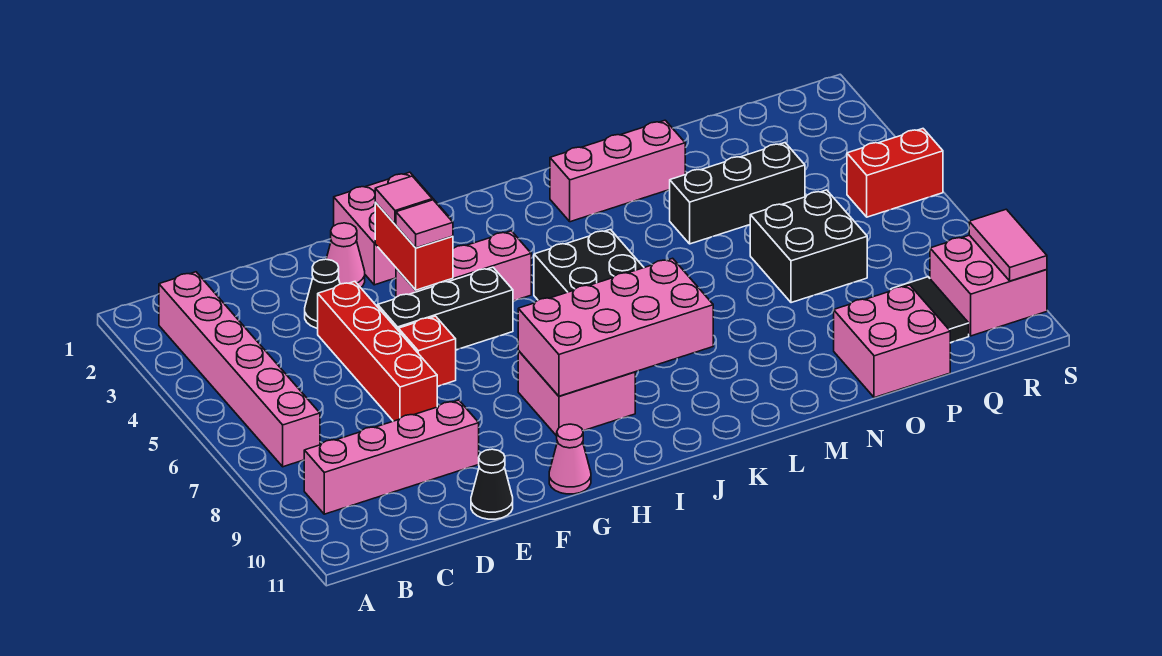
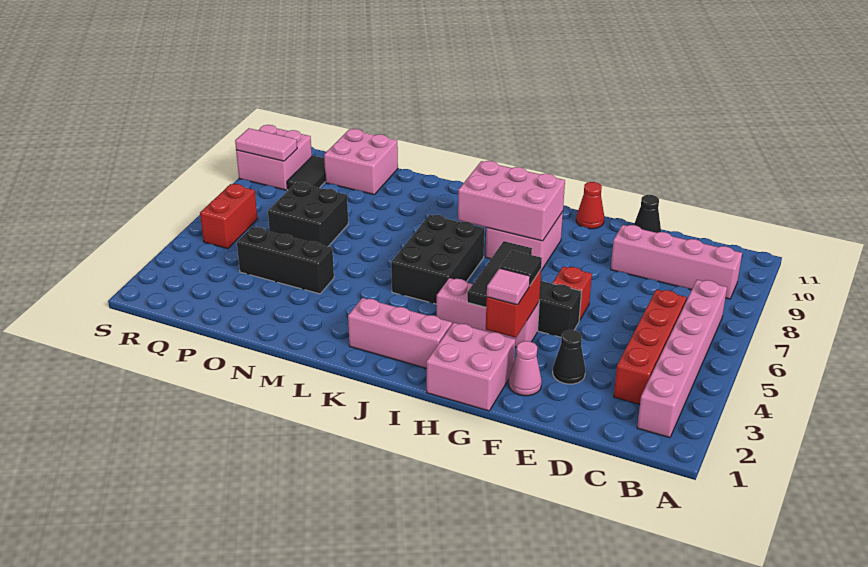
red 1x4 brick [318,282,437,421] -> red 1x4 brick moved to [614,289,687,404]
pink 1x1 tile [396,200,453,248] -> black 1x1 tile [500,250,542,286]
pink 1x1 cone [549,424,591,494] -> red 1x1 cone [576,182,604,229]
none -> black 1x3 tile [467,241,532,307]
pink 2x4 brick [518,258,713,396] -> pink 2x3 brick [458,161,565,241]
pink 1x3 brick [550,120,685,222] -> pink 1x3 brick moved to [348,298,452,368]
red 1x2 brick [847,129,943,217] -> red 1x2 brick turned to [200,184,257,249]
pink 1x2 tile [969,209,1047,281] -> pink 1x2 tile turned to [235,128,297,161]

